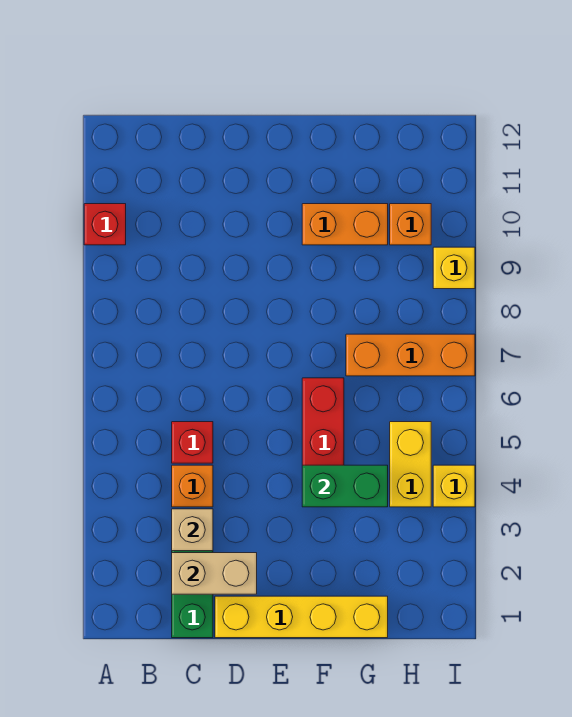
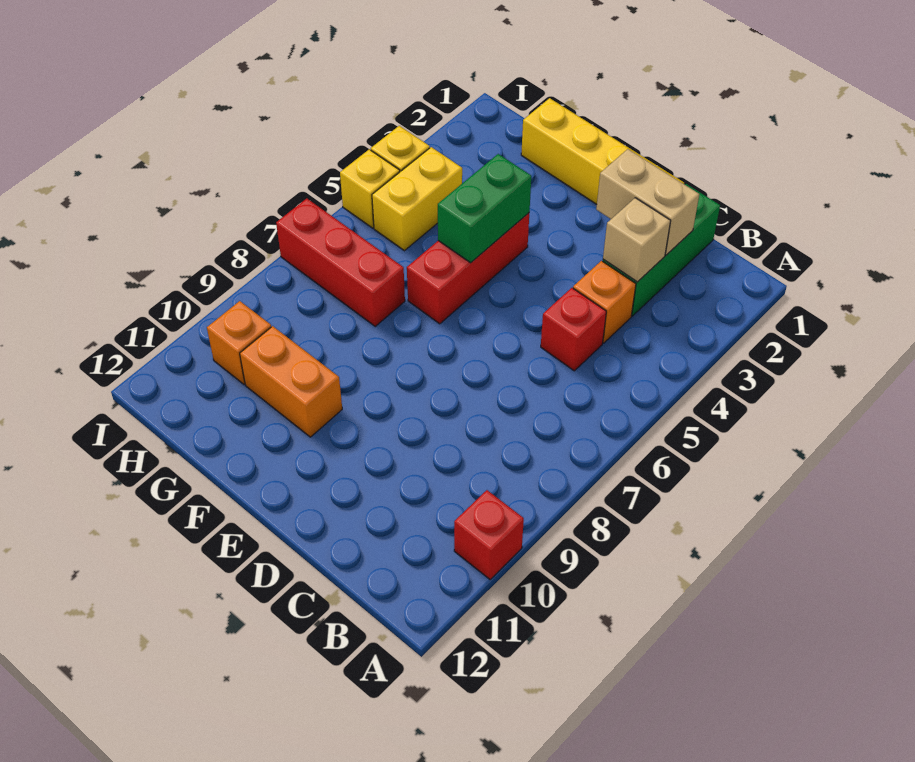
green 1x2 brick [302,465,388,507] -> green 1x2 brick turned to [438,154,531,263]
orange 1x3 brick [346,334,475,376] -> red 1x3 brick [276,198,405,326]
yellow 1x1 brick [433,247,475,289] -> yellow 1x1 brick moved to [340,149,400,228]

